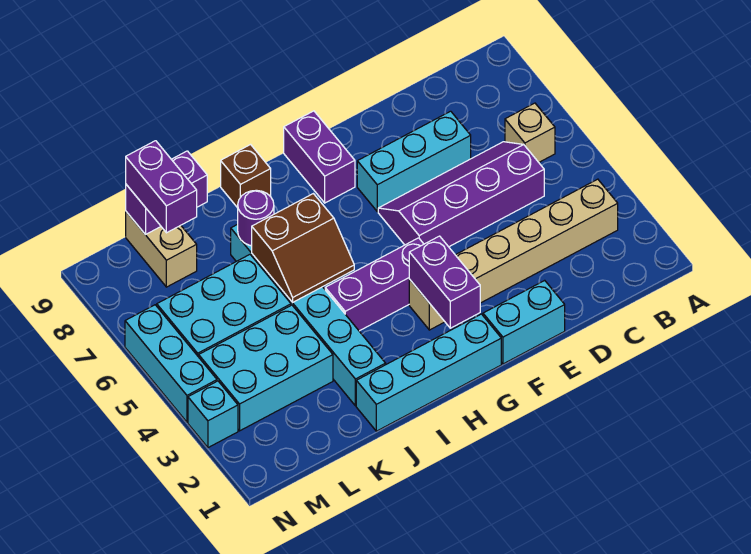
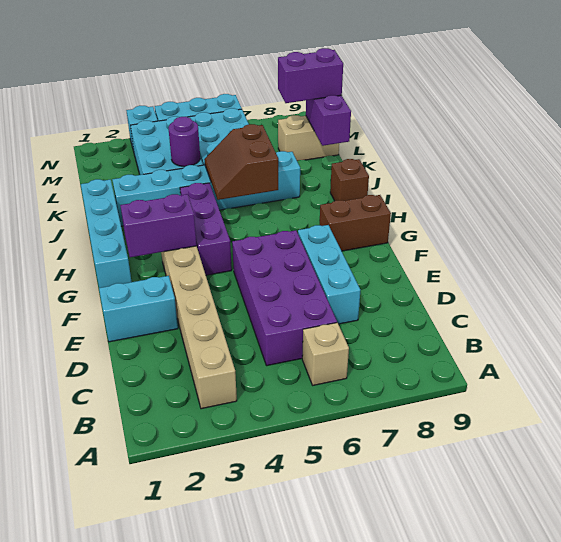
purple 2x4 slope [378,142,544,247] -> purple 2x4 brick [232,230,337,366]
cyan 1x2 brick [483,280,565,364] -> cyan 1x2 brick turned to [99,276,178,342]
purple 1x2 brick [284,111,355,203] -> brown 1x2 brick [320,195,391,251]
purple 1x1 round brick [238,190,274,246] -> purple 1x1 round brick moved to [168,117,200,167]

